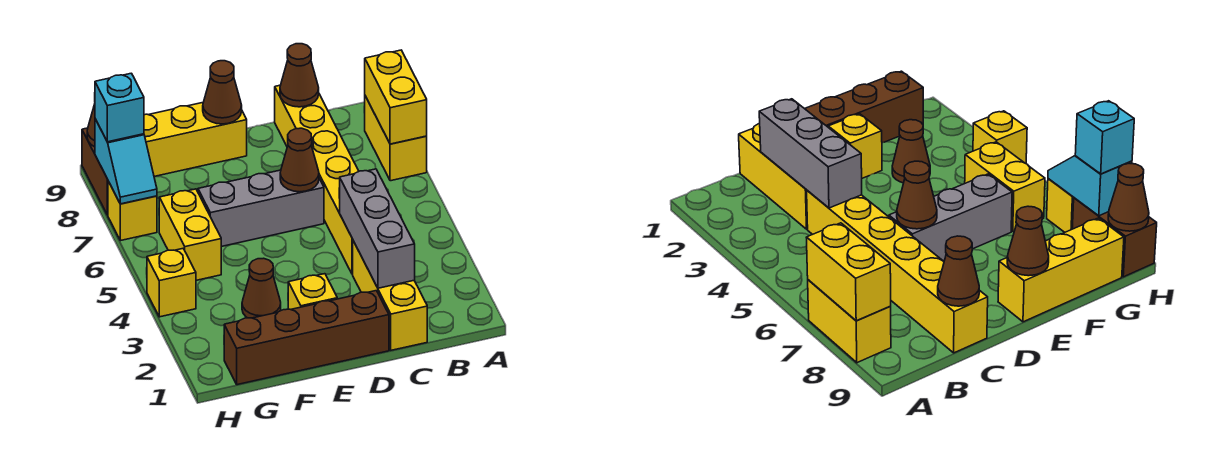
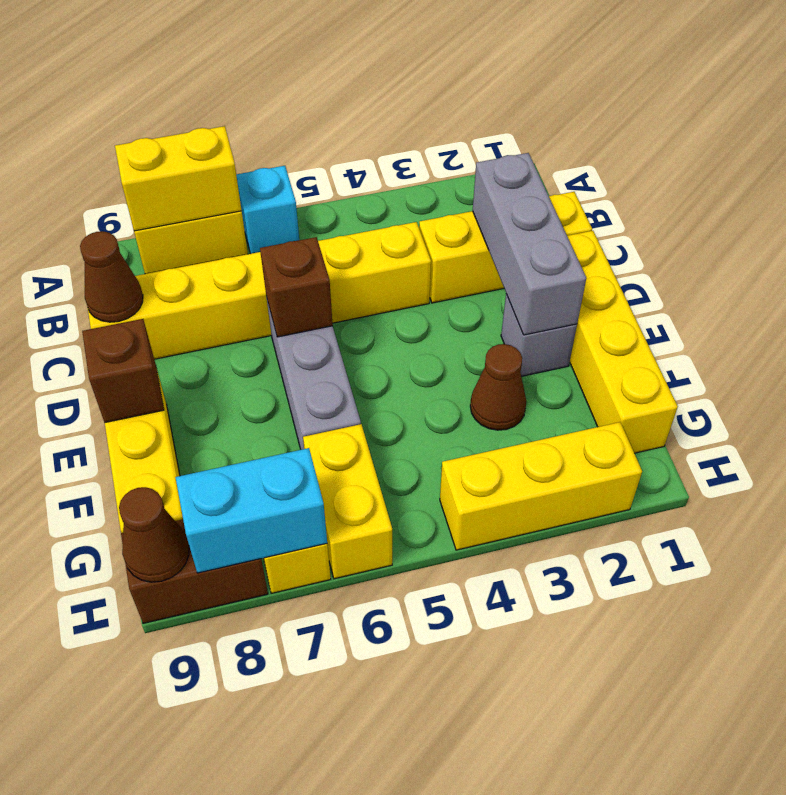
grey 1x3 brick [339,169,415,288] -> grey 1x3 brick turned to [473,153,586,335]
brown 1x4 brick [224,291,389,385] -> yellow 1x4 brick [568,231,678,453]
brown 1x1 cone [280,128,319,192] -> brown 1x1 brick [260,237,333,337]
yellow 1x1 brick [288,274,337,310] -> grey 1x1 brick [501,294,577,376]
brown 1x1 cone [203,61,242,124] -> brown 1x1 brick [82,319,164,423]
yellow 1x2 brick [159,189,221,280] -> yellow 1x2 brick turned to [303,424,392,579]
yellow 1x1 brick [147,249,196,317] -> yellow 1x3 brick [440,422,642,550]
cyan 1x2 slope [95,119,157,204] -> cyan 1x2 brick [176,448,327,573]
cyan 1x1 brick [95,73,144,142] -> cyan 1x1 brick moved to [236,166,299,254]

